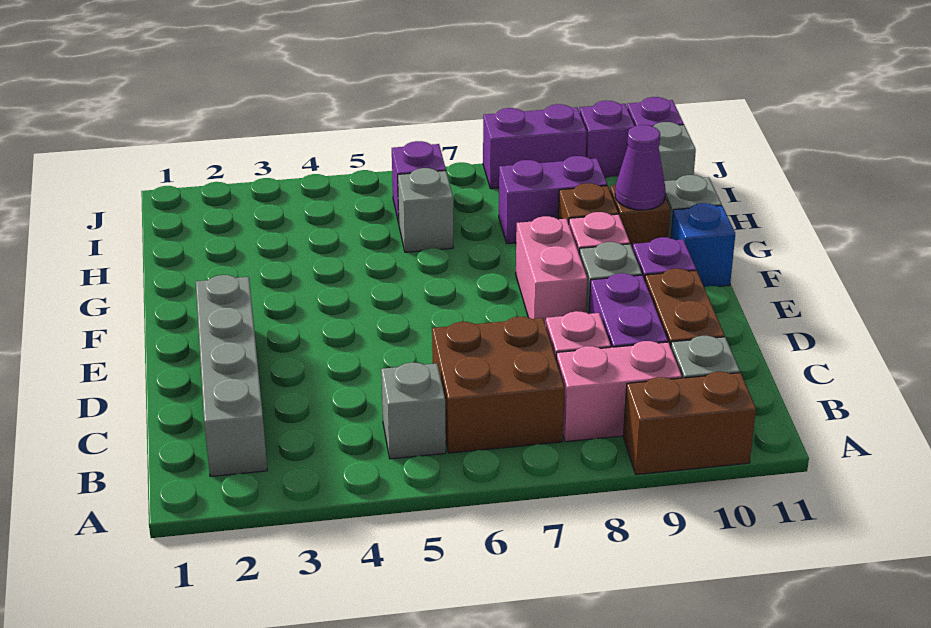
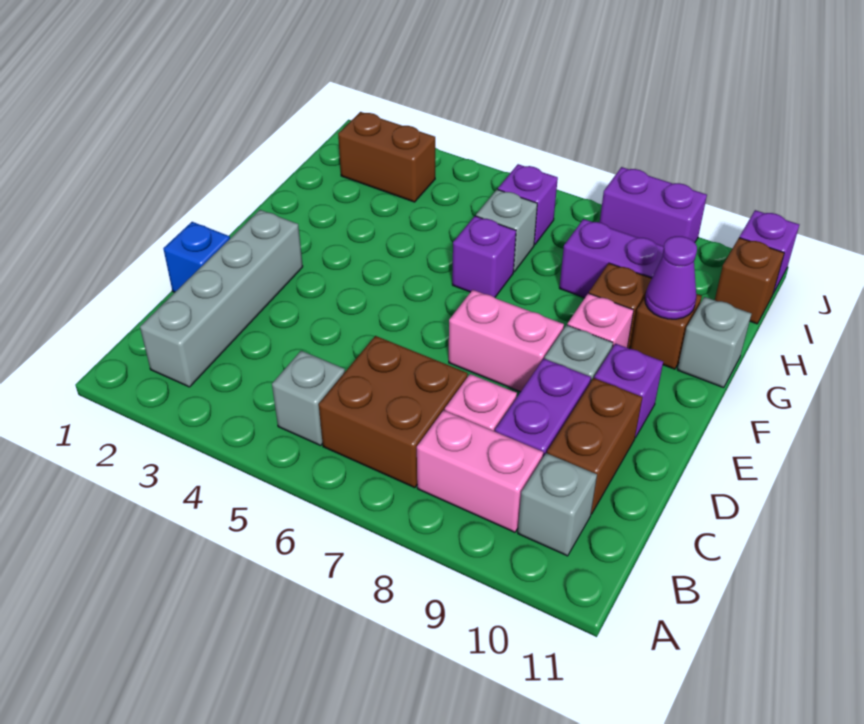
brown 1x2 brick [623,372,756,475] -> brown 1x2 brick moved to [338,112,435,202]
pink 1x2 brick [516,216,587,325] -> pink 1x2 brick turned to [449,290,564,392]
blue 1x1 brick [671,203,735,287] -> blue 1x1 brick moved to [163,222,230,292]
grey 1x1 brick [653,122,696,181] -> brown 1x1 brick [715,238,784,324]
purple 1x1 brick [579,101,635,178] -> purple 1x1 brick moved to [452,216,516,297]

